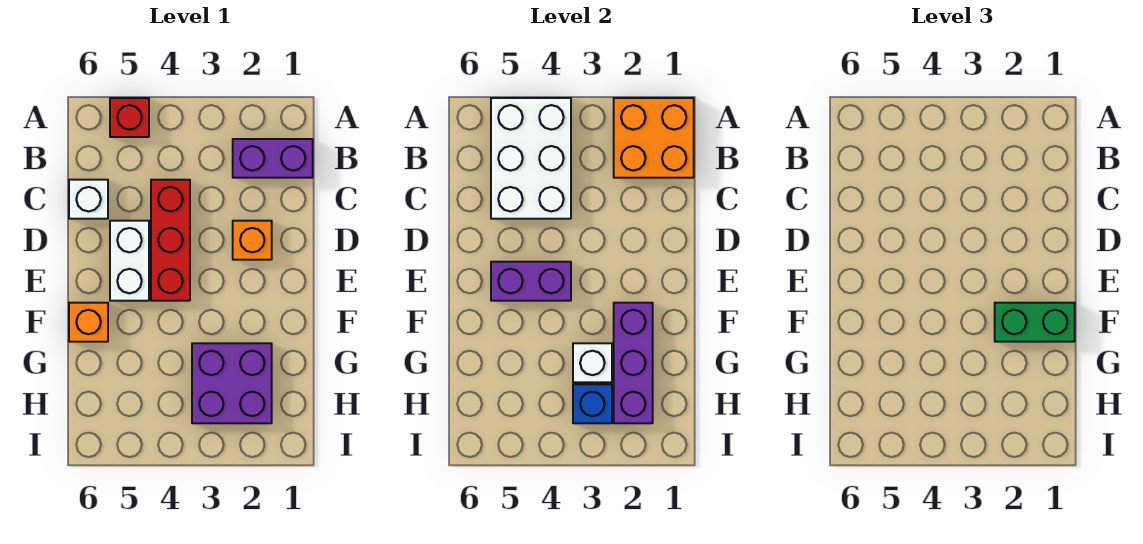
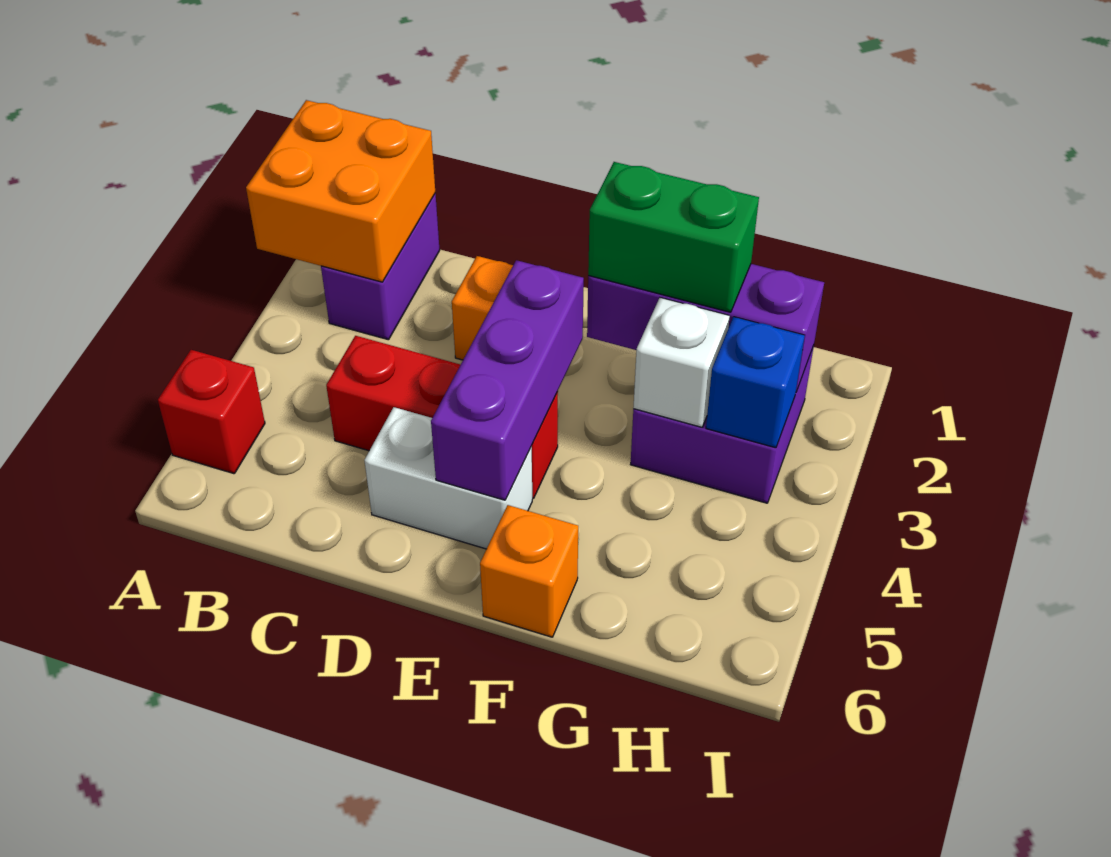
white 2x3 brick [491,98,571,219] -> none
white 1x1 brick [69,180,108,219] -> none
purple 1x2 brick [491,262,571,301] -> purple 1x3 brick [431,260,584,500]
green 1x2 brick [995,303,1075,342] -> green 1x2 brick turned to [588,162,759,312]

